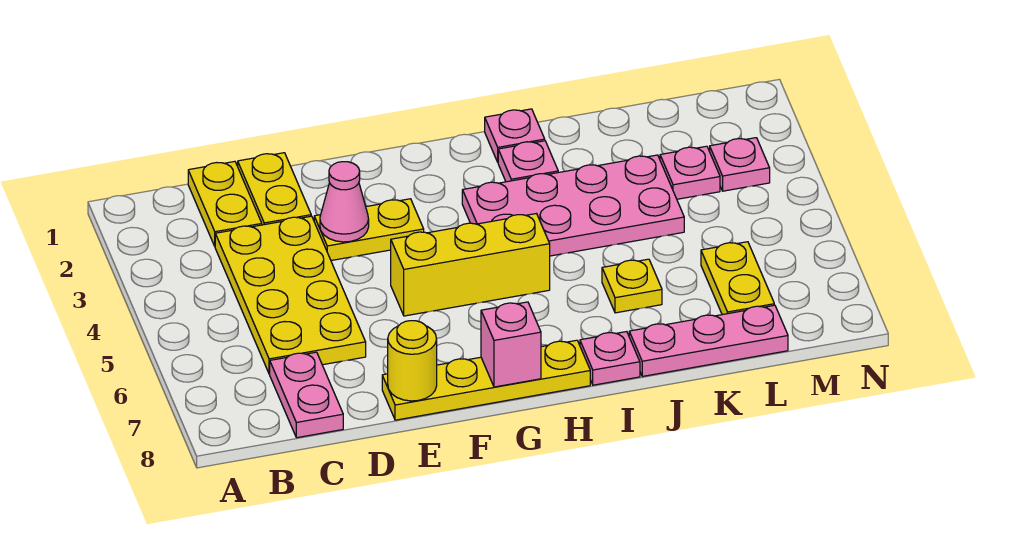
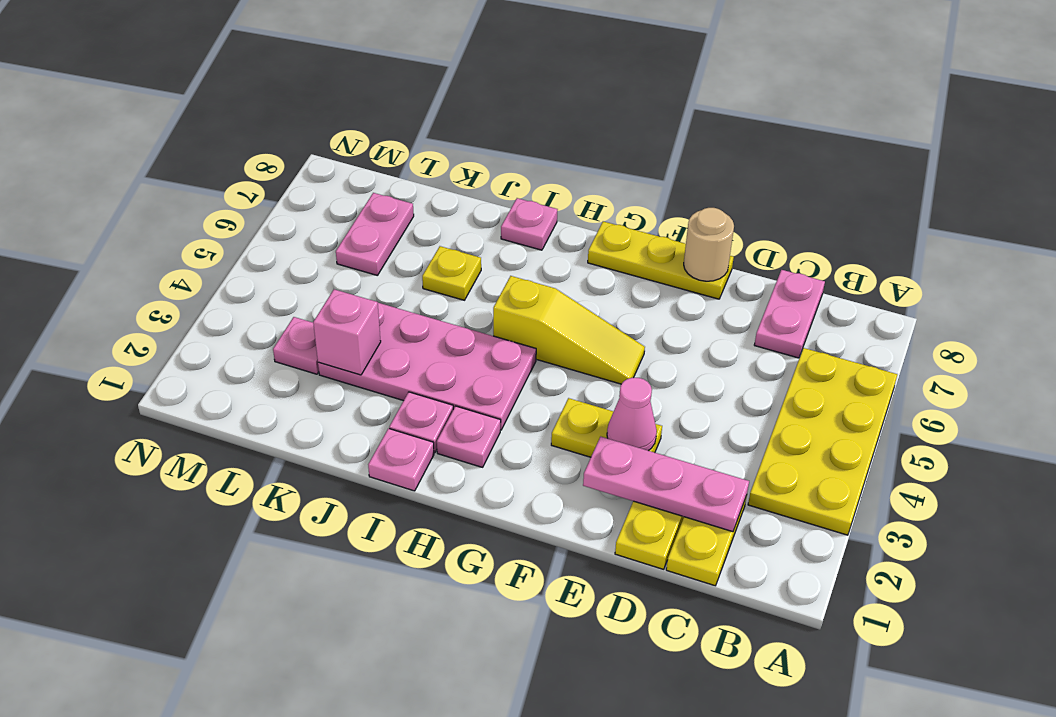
yellow 2x4 plate [215,216,366,374] -> yellow 2x4 plate moved to [748,348,897,535]
yellow 1x4 plate [382,340,590,420] -> yellow 1x3 plate [588,221,734,299]
yellow 1x1 round brick [388,321,437,401] -> tan 1x1 round brick [684,208,734,281]
yellow 1x3 brick [391,214,550,316] -> yellow 1x3 slope [493,276,645,384]
pink 1x1 brick [481,302,541,387] -> pink 1x1 brick moved to [313,289,381,375]
pink 1x3 plate [629,305,788,376] -> pink 1x3 plate moved to [583,437,749,532]
yellow 1x2 plate [701,242,774,315] -> pink 1x2 plate [336,193,414,276]
pink 1x1 plate [710,138,770,191] -> pink 1x1 plate moved to [437,406,501,467]

